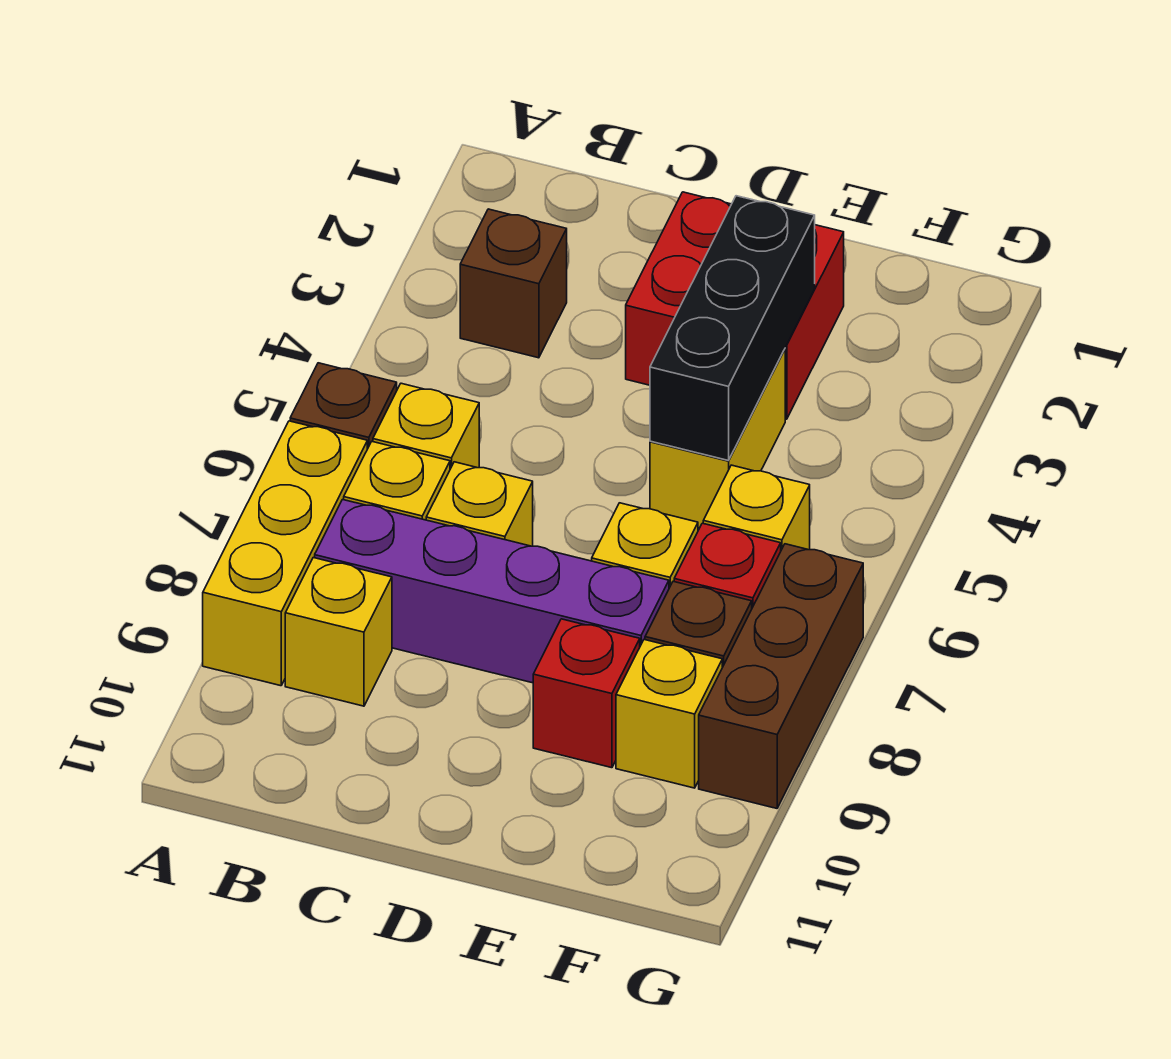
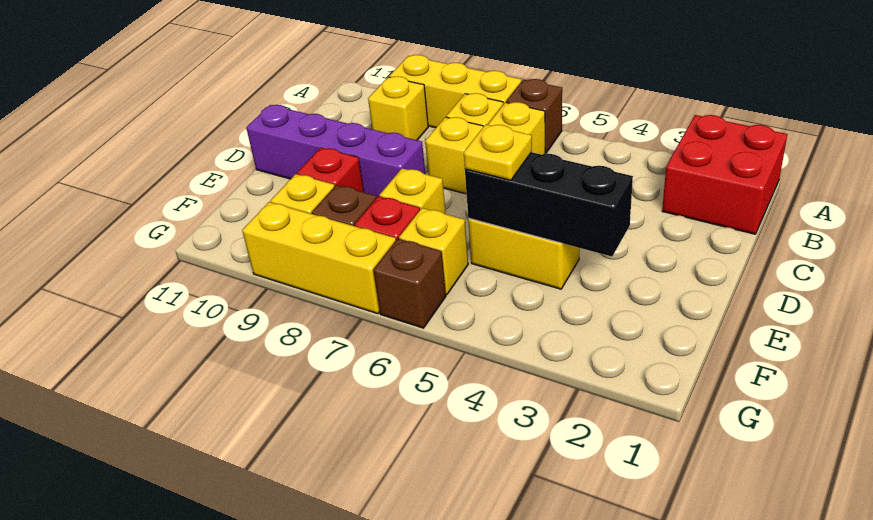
brown 1x1 brick [460,209,567,358] -> brown 1x1 brick moved to [373,239,446,328]
purple 1x4 brick [315,500,669,683] -> purple 1x4 brick turned to [246,105,425,198]
red 2x2 brick [626,192,844,419] -> red 2x2 brick moved to [662,115,787,234]
none -> yellow 1x1 plate [464,124,532,180]
brown 1x3 brick [699,544,863,808] -> yellow 1x3 brick [242,202,396,314]

